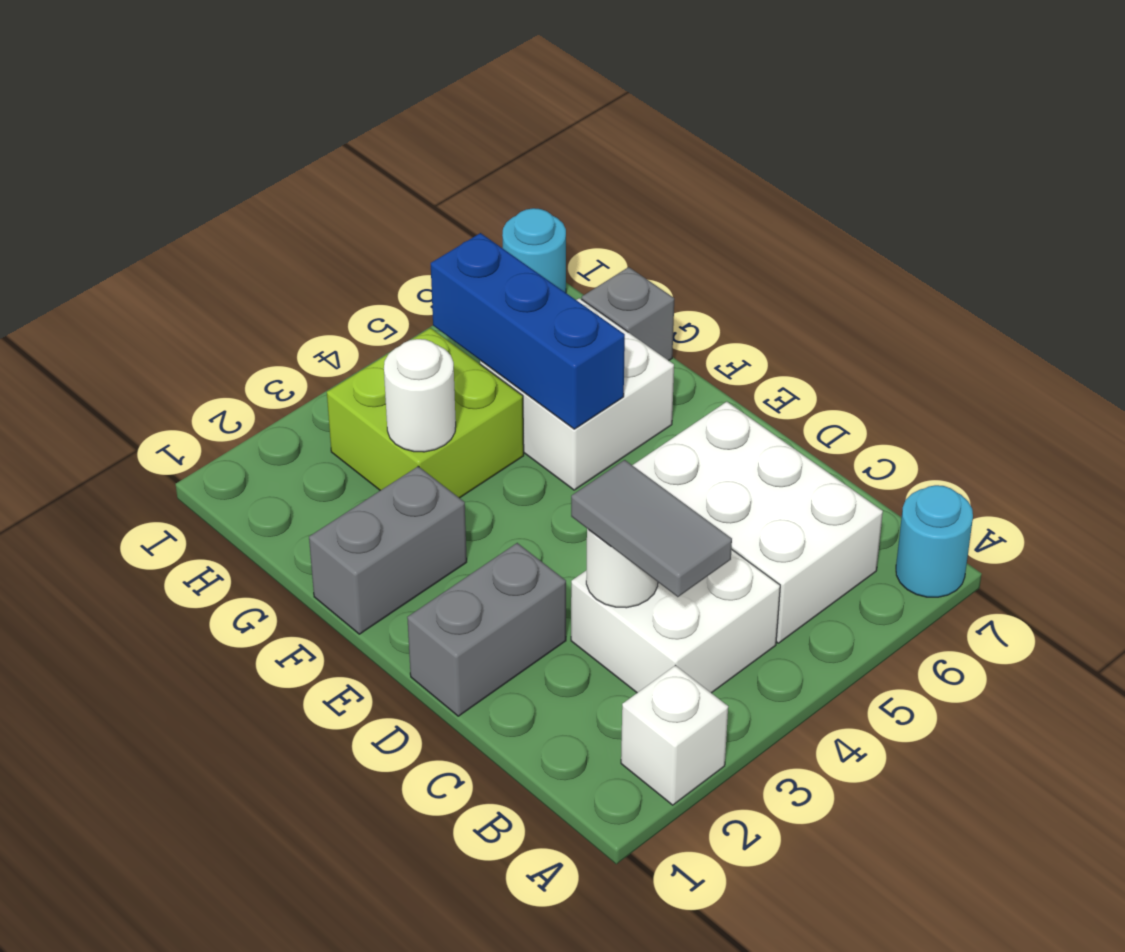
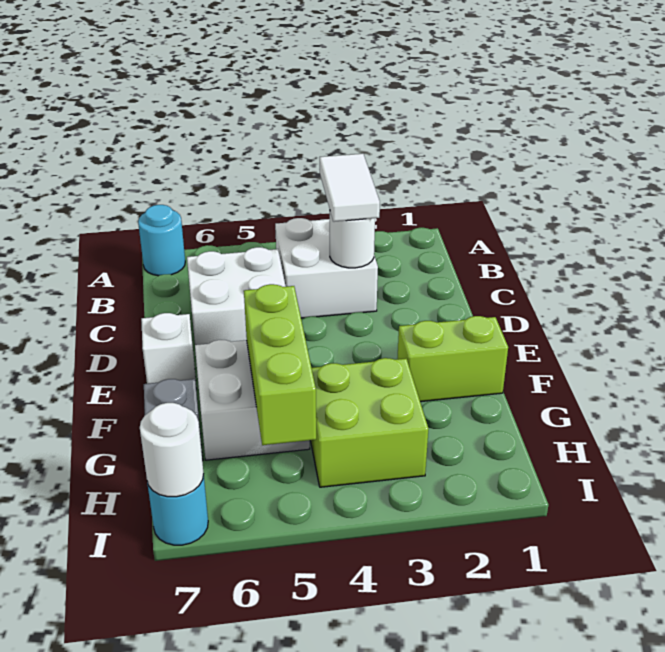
white 1x1 brick [621,665,728,805] -> white 1x1 brick moved to [141,313,197,390]
grey 1x2 tile [571,460,732,597] -> white 1x2 tile [320,154,380,222]
white 2x3 brick [632,402,883,643] -> white 2x2 brick [187,247,286,345]
grey 1x2 brick [407,543,566,716] -> none
grey 1x2 brick [309,466,467,634] -> lime 1x2 brick [397,316,508,402]
blue 1x3 brick [431,233,625,429] -> lime 1x3 brick [244,284,316,445]
white 1x1 round brick [384,339,456,452] -> white 1x1 round brick moved to [140,403,204,497]

